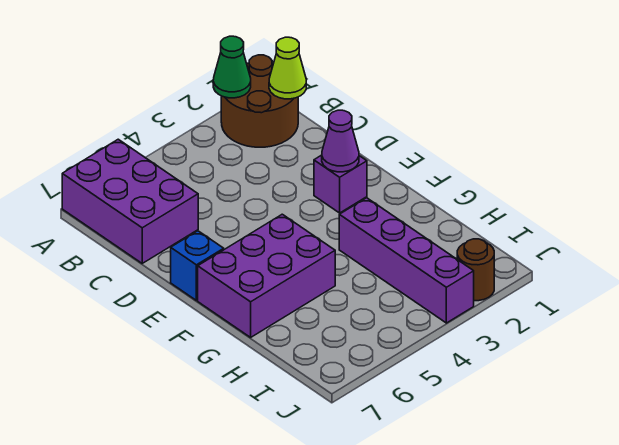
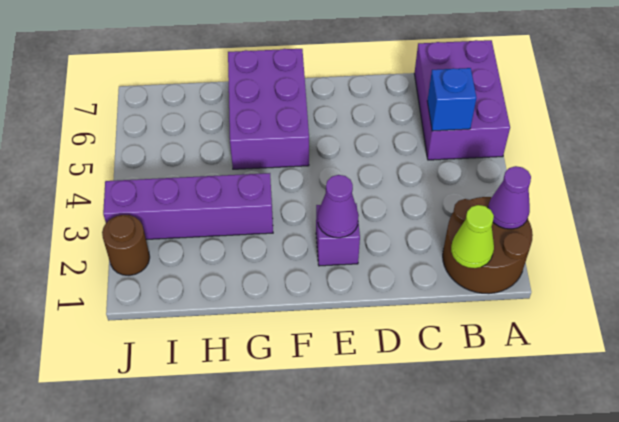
green 1x1 cone [213,36,251,98] -> purple 1x1 cone [488,166,531,229]
purple 2x3 brick [62,139,198,263] -> purple 2x3 brick turned to [414,40,510,160]
blue 1x1 brick [171,231,224,300] -> blue 1x1 brick moved to [427,68,477,131]

